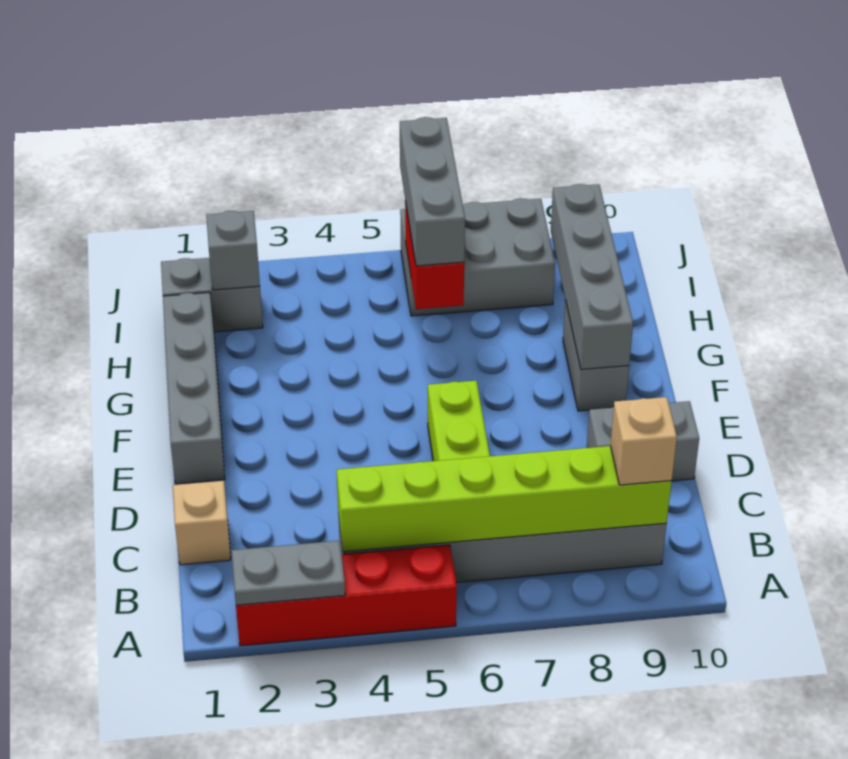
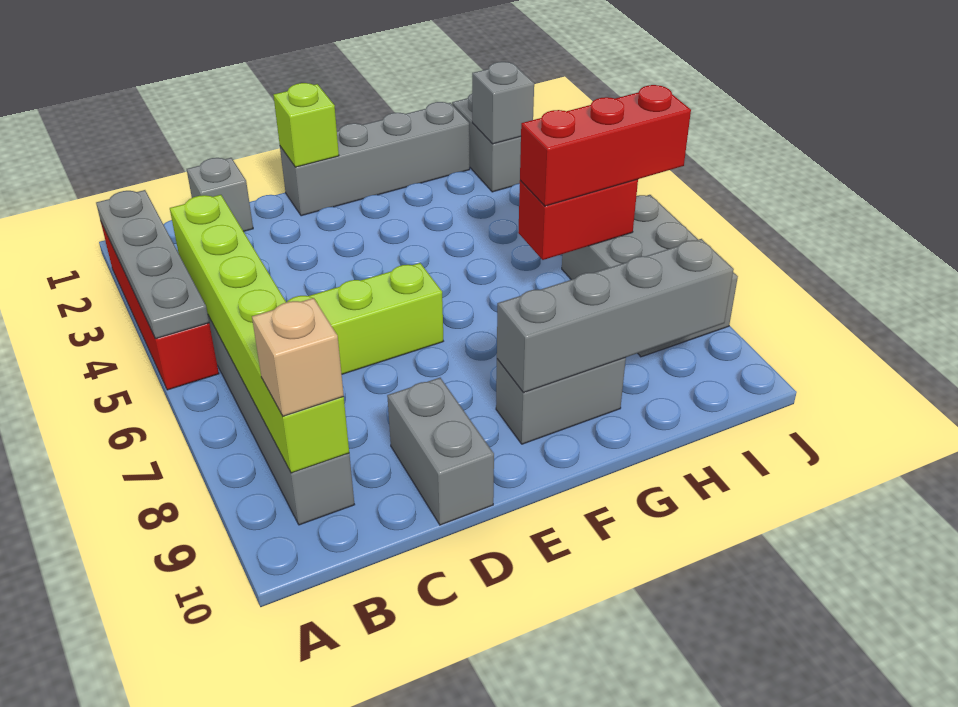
grey 1x2 plate [232,541,345,605] -> grey 1x4 plate [96,190,209,339]
tan 1x1 brick [173,481,231,565] -> grey 1x1 brick [187,158,253,231]
none -> lime 1x1 brick [273,83,339,167]
grey 1x3 brick [400,117,465,266] -> red 1x3 brick [520,85,691,206]

